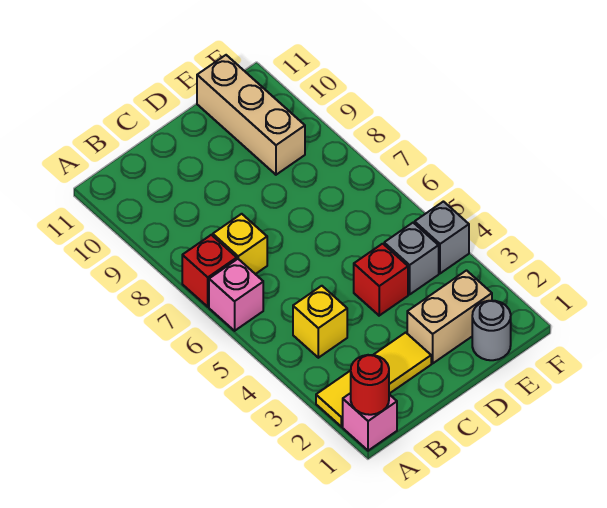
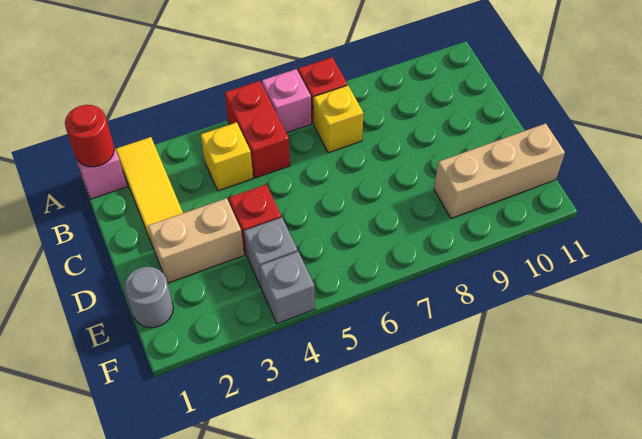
none -> red 1x2 brick [225,81,290,178]
tan 1x2 brick [407,271,492,363] -> tan 1x2 brick turned to [148,198,244,283]

